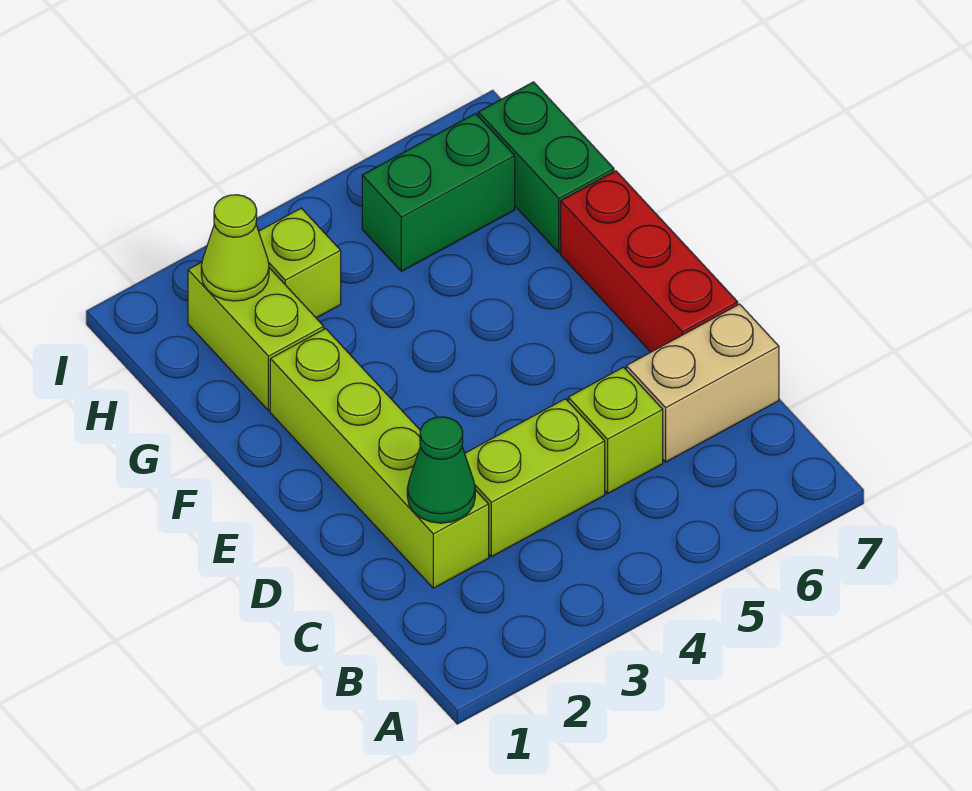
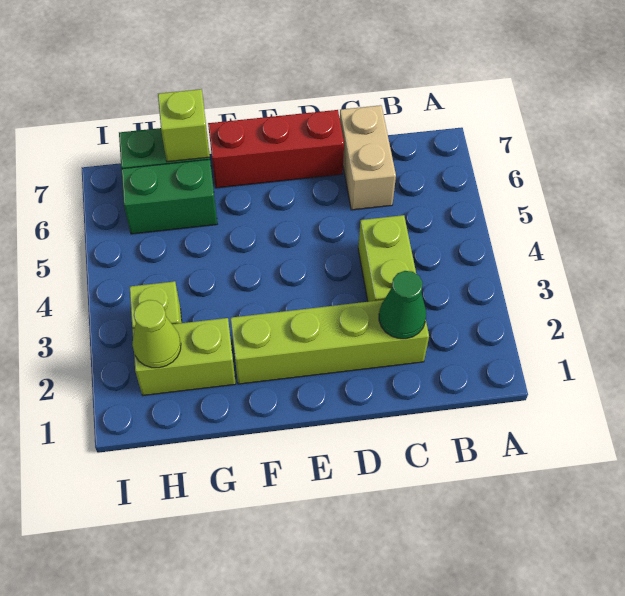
lime 1x1 brick [568,367,663,494] -> lime 1x1 brick moved to [158,89,210,162]
green 1x2 brick [362,114,515,271] -> green 1x2 brick turned to [121,159,217,234]

